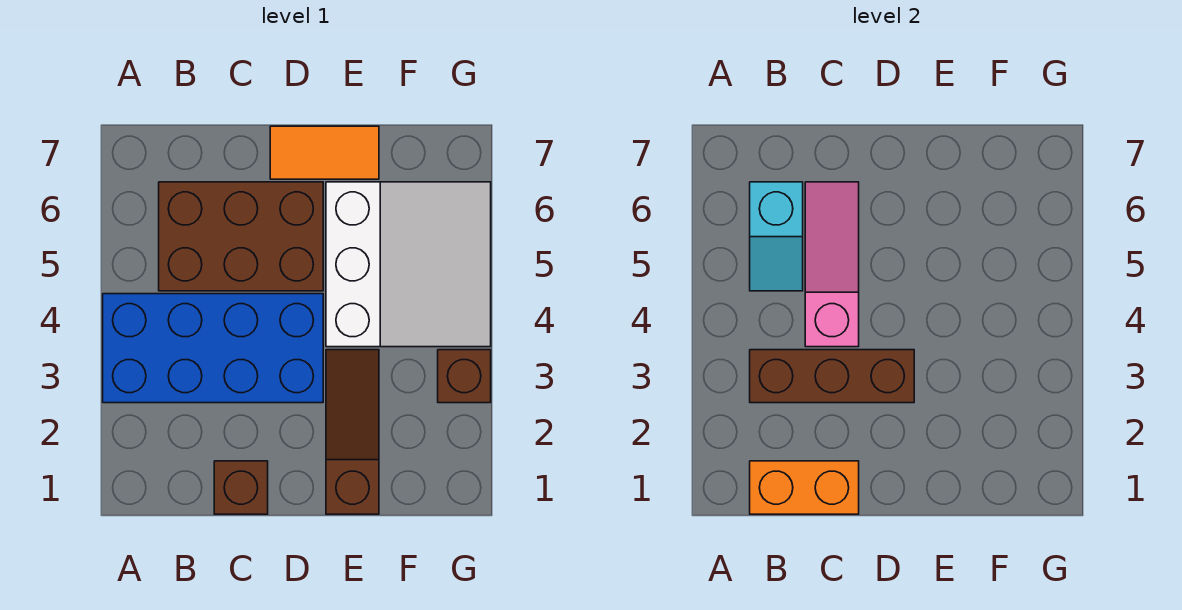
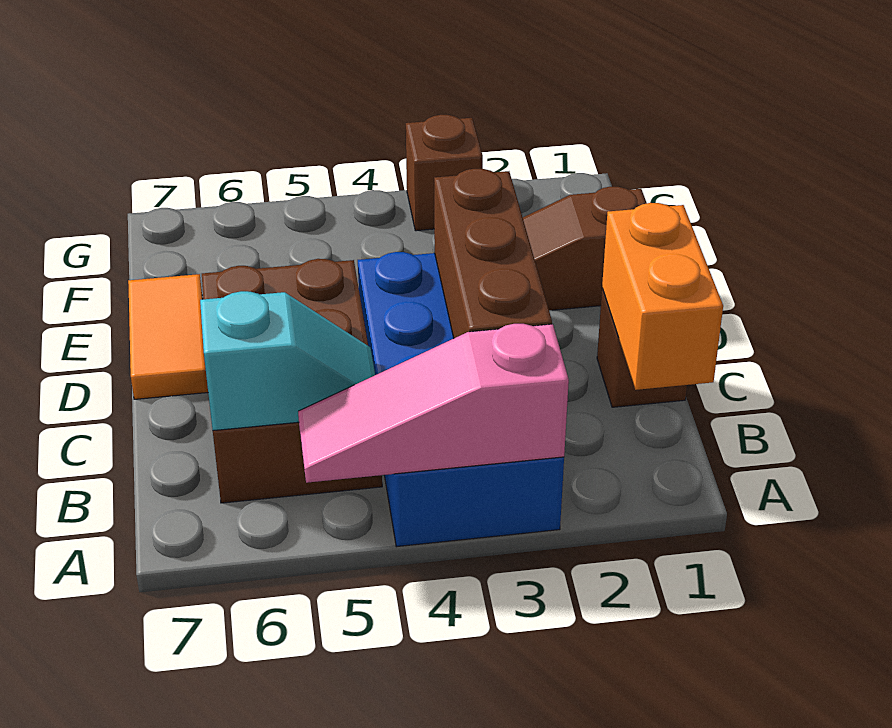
pink 1x3 slope [805,182,859,347] -> pink 1x3 slope moved to [298,324,569,483]
white 3x3 slope [326,182,491,347] -> none

